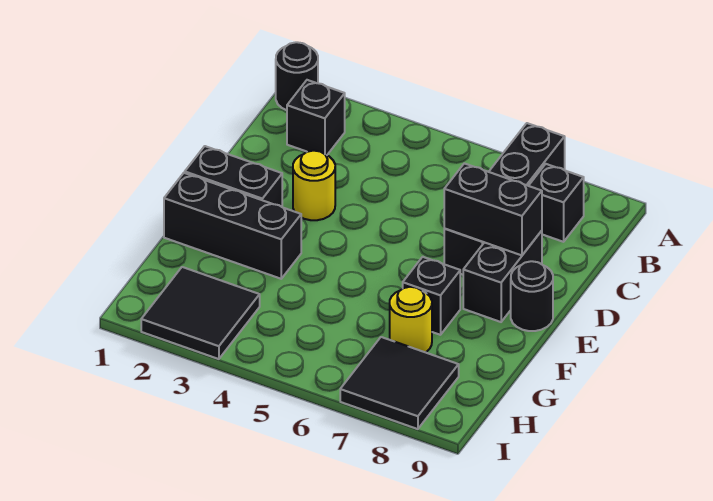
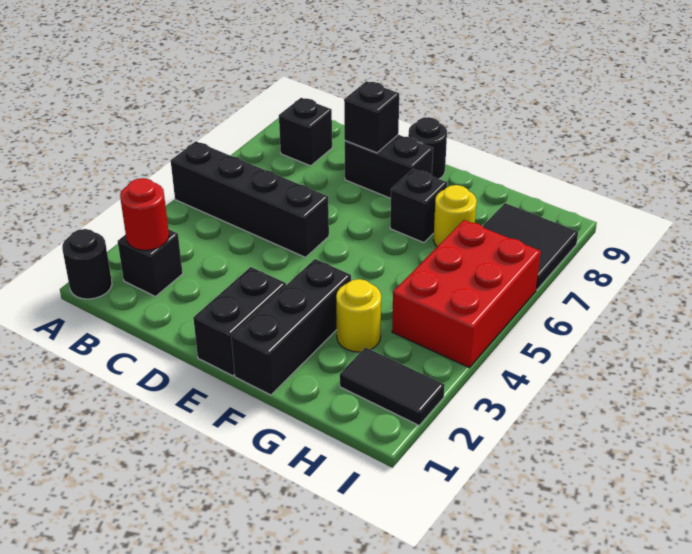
black 1x4 brick [444,123,565,275] -> black 1x4 brick moved to [171,141,329,257]
none -> red 1x1 round brick [120,178,169,250]
yellow 1x1 round brick [293,151,335,220] -> yellow 1x1 round brick moved to [336,279,381,352]
black 1x2 brick [444,163,542,255] -> black 1x1 brick [344,81,399,153]
black 2x2 tile [141,267,260,359] -> black 1x2 tile [340,347,445,425]
none -> red 2x3 brick [392,220,541,368]

